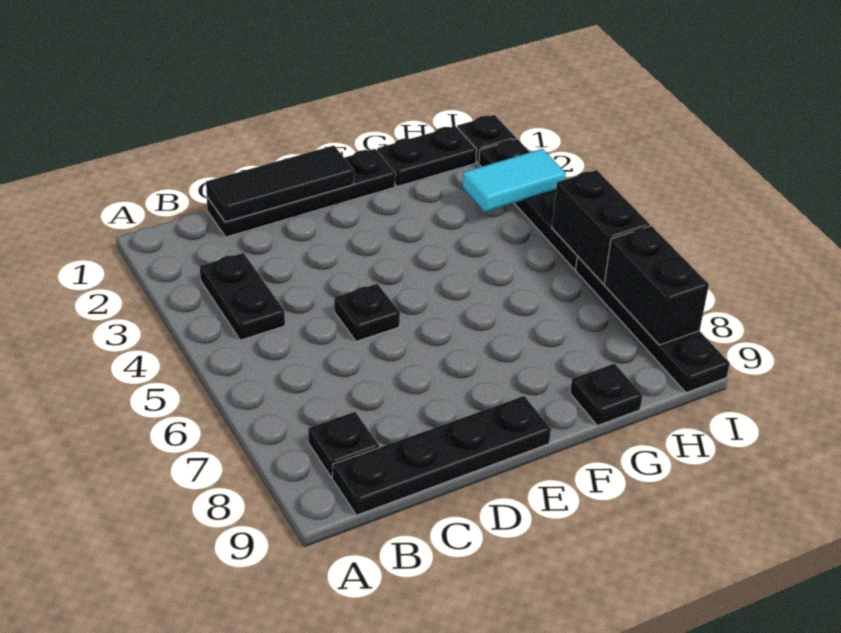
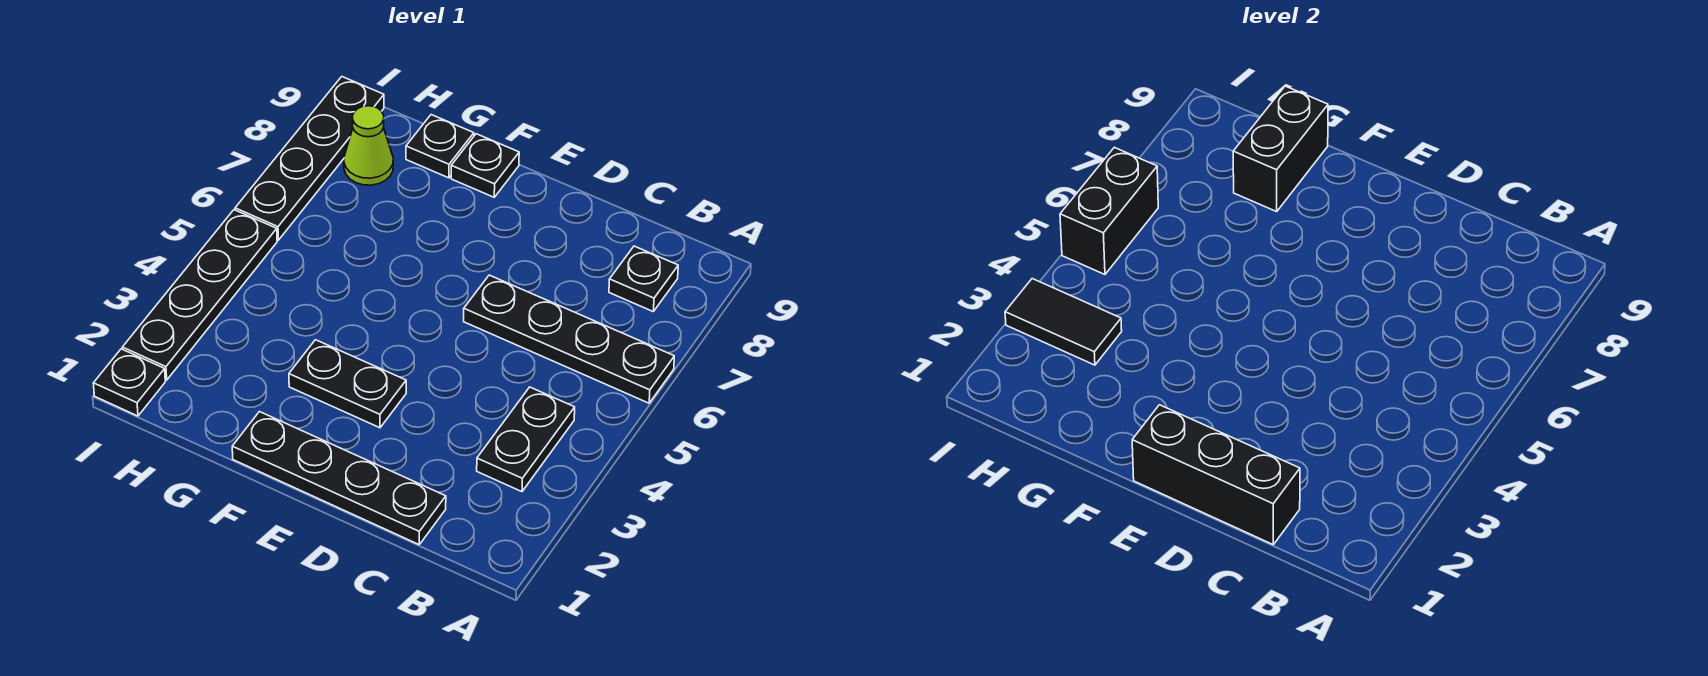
black 1x4 plate [332,396,551,515] -> black 1x4 plate moved to [464,275,674,403]
black 1x3 tile [206,146,354,222] -> black 1x3 brick [1132,405,1300,544]
black 1x1 plate [334,284,400,341] -> black 1x1 plate moved to [451,134,519,197]
black 1x2 plate [377,126,477,186] -> black 1x2 plate moved to [289,340,406,428]
cyan 1x2 tile [462,149,566,212] -> black 1x2 tile [1005,279,1122,365]
none -> lime 1x1 cone [344,106,393,185]
black 1x2 brick [604,226,709,345] -> black 1x2 brick moved to [1233,86,1328,212]

